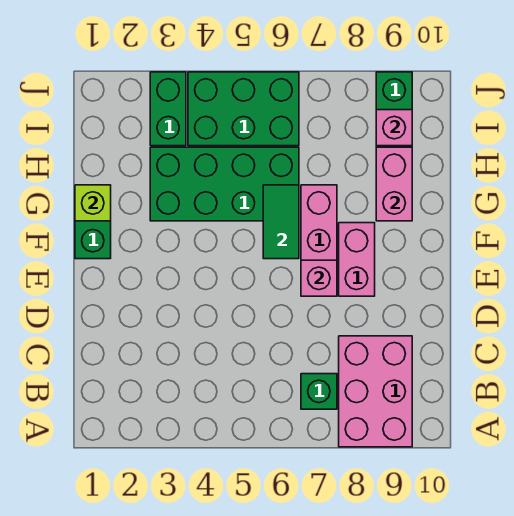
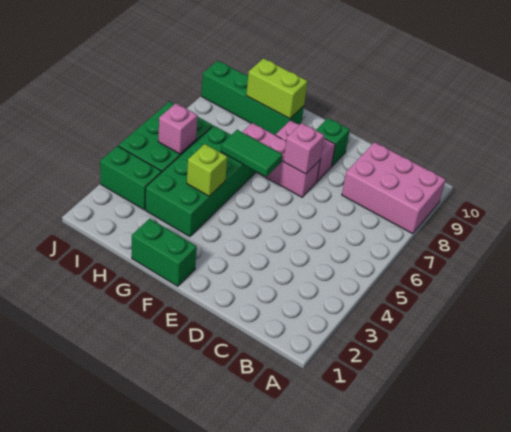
green 1x1 brick [301,374,337,409] -> green 1x1 brick moved to [316,118,350,166]
lime 1x1 brick [75,185,111,221] -> lime 1x1 brick moved to [187,144,227,196]
pink 1x2 brick [376,147,412,221] -> lime 1x2 brick [246,58,308,119]
pink 1x1 brick [376,110,412,146] -> pink 1x1 brick moved to [158,103,198,154]

